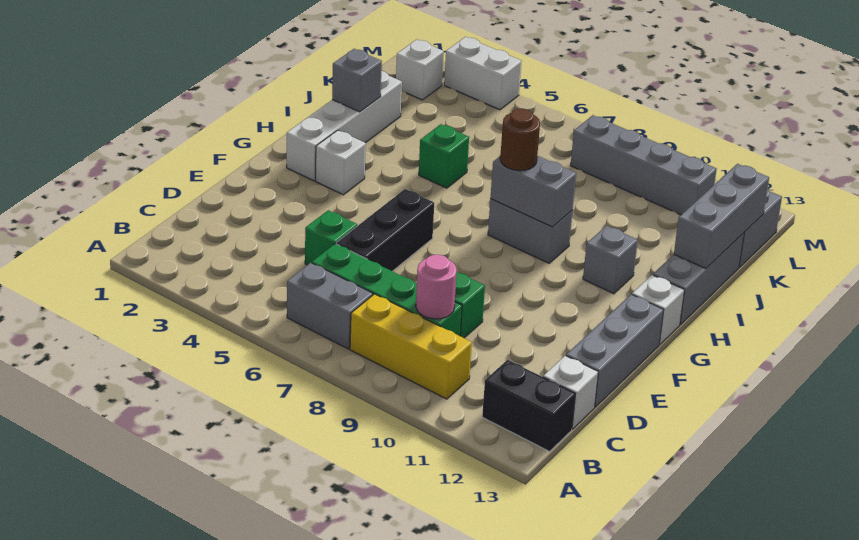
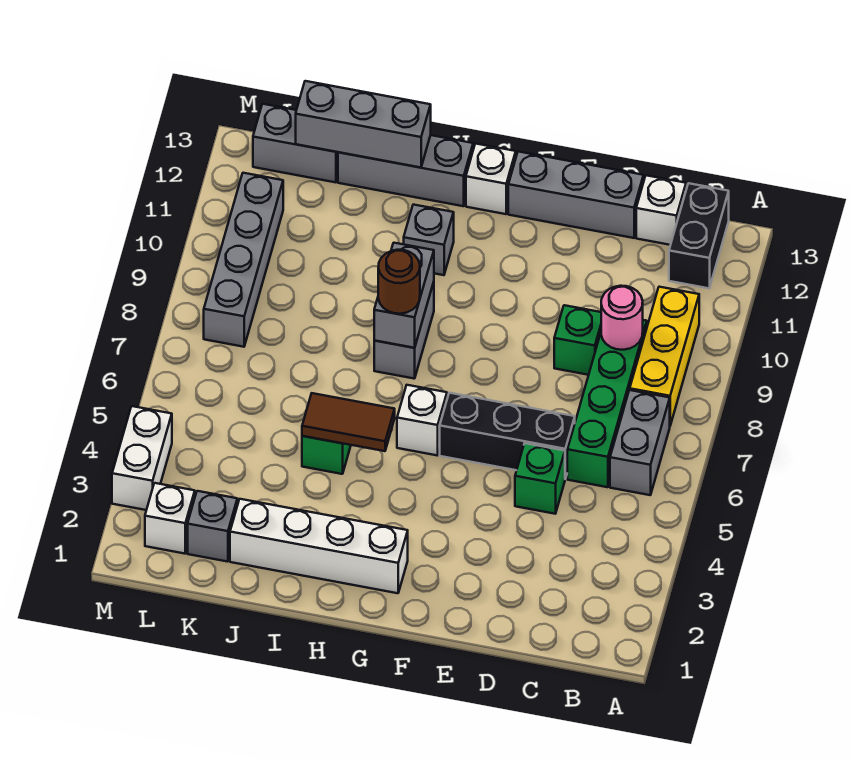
white 1x1 brick [316,130,366,195] -> white 1x1 brick moved to [397,385,447,455]
none -> brown 1x2 tile [302,393,395,451]
grey 1x1 brick [332,49,382,112] -> grey 1x1 brick moved to [188,491,237,562]

